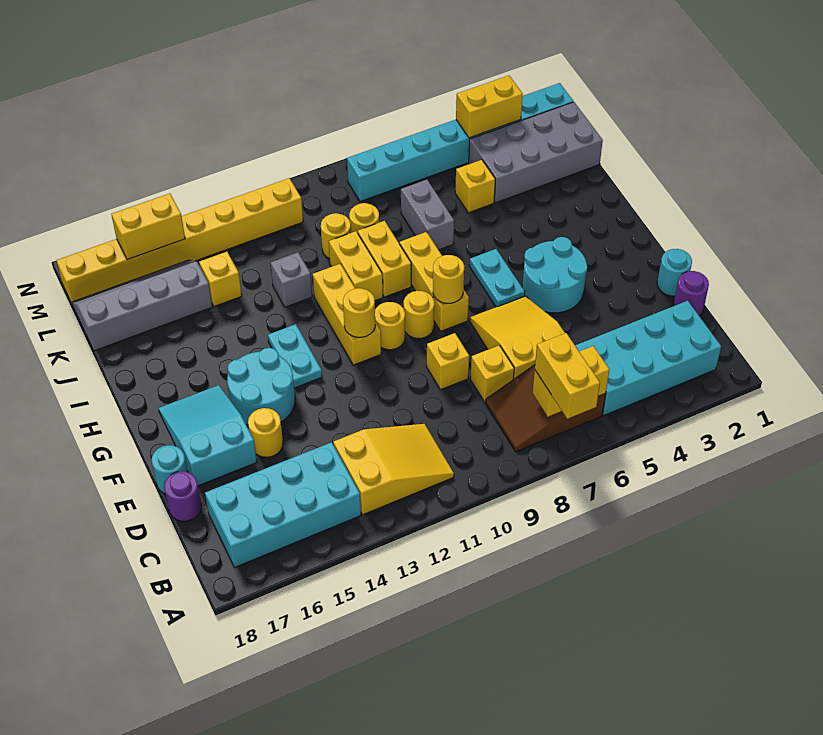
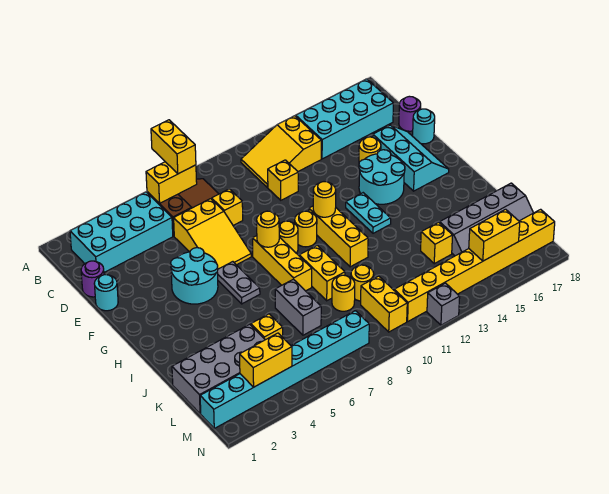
yellow 1x1 brick [427,333,469,390] -> yellow 1x1 brick moved to [268,160,298,200]
cyan 2x3 slope [159,385,257,486] -> cyan 2x3 slope turned to [373,125,449,191]
cyan 1x2 plate [469,249,525,307] -> grey 1x2 plate [217,262,260,304]
yellow 1x2 brick [329,231,383,301] -> yellow 1x2 brick moved to [361,276,407,332]
grey 1x1 brick [270,252,312,307] -> grey 1x1 brick moved to [427,283,460,325]

